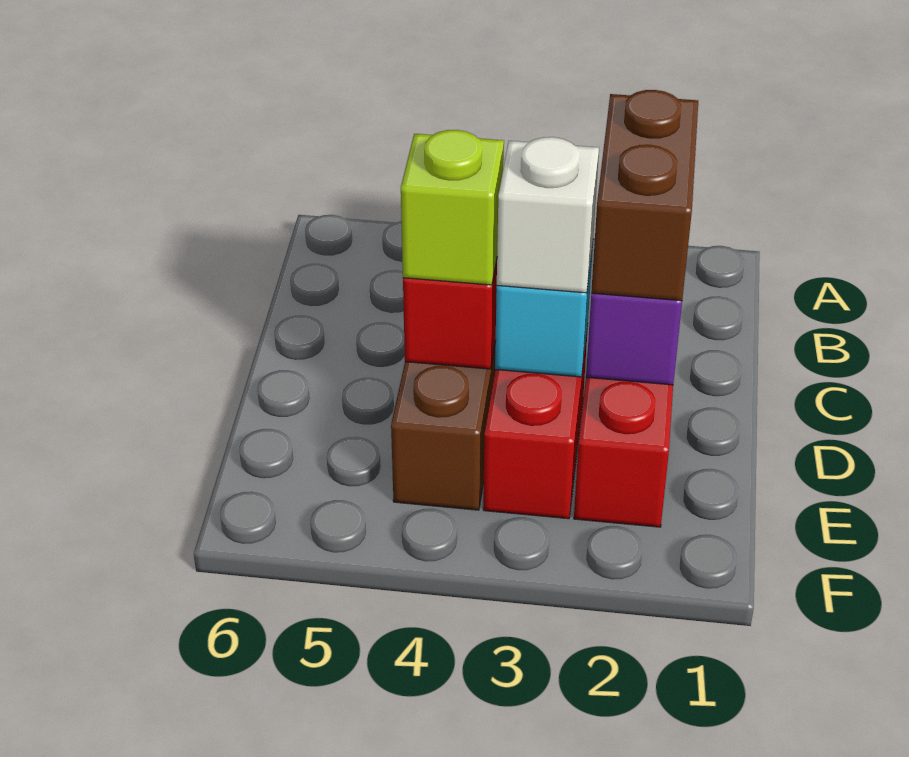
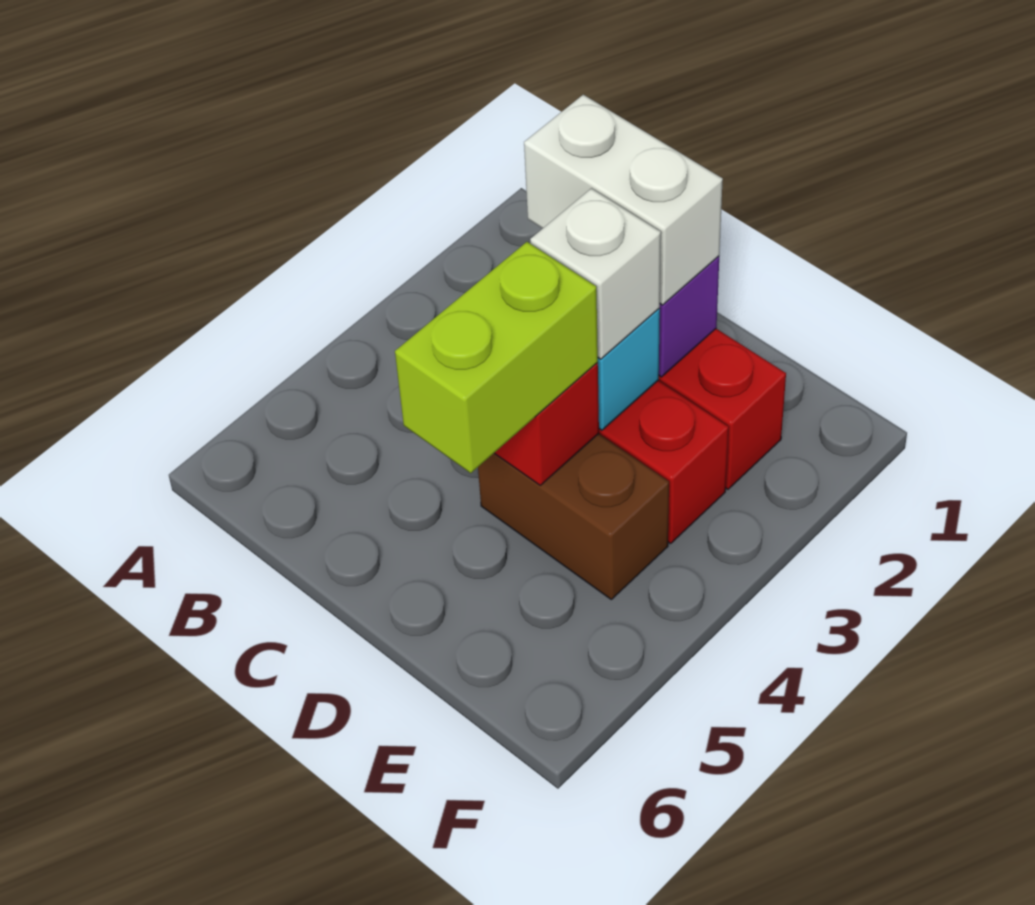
brown 1x2 brick [591,90,698,301] -> white 1x2 brick [524,95,723,305]
lime 1x1 brick [401,130,504,285] -> lime 1x2 brick [395,242,598,473]

